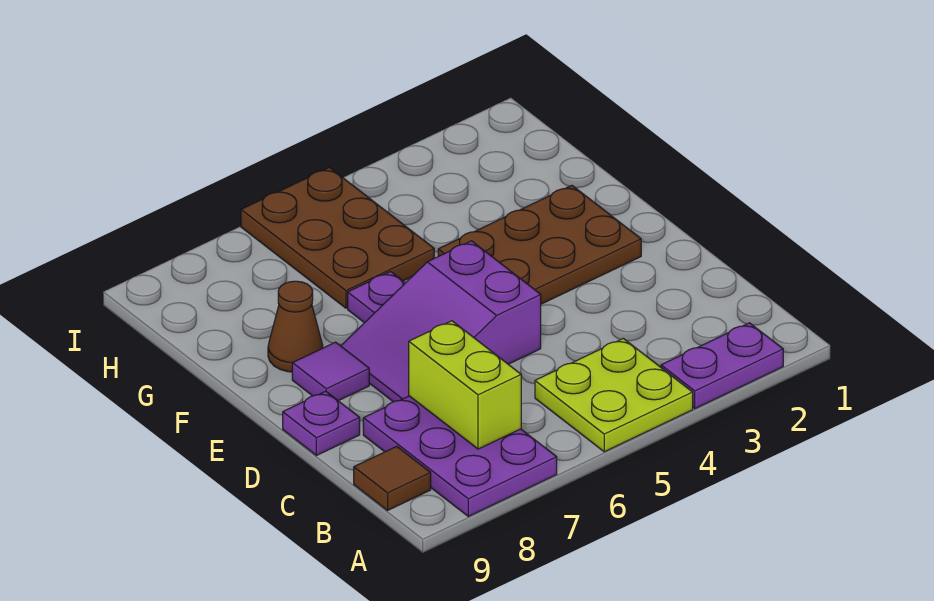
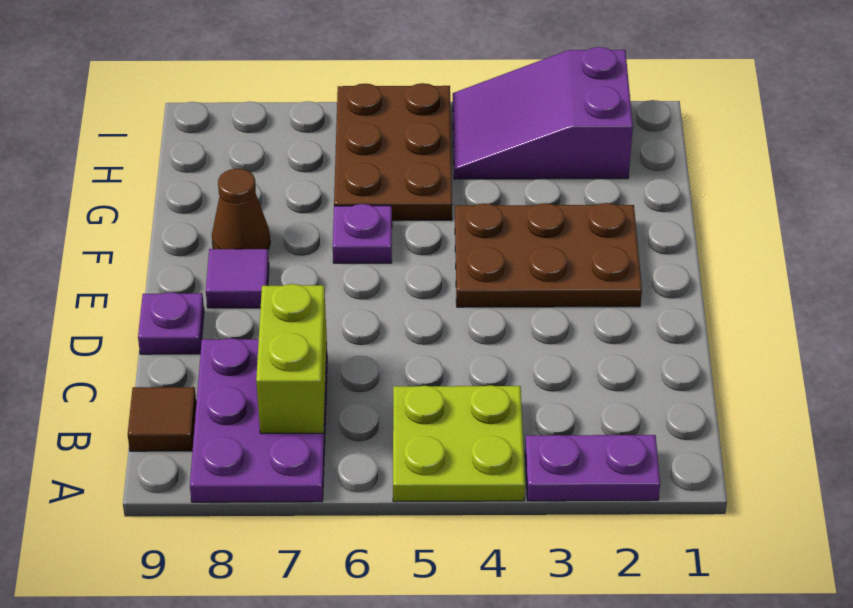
purple 2x3 slope [341,241,541,402] -> purple 2x3 slope moved to [453,47,633,179]

